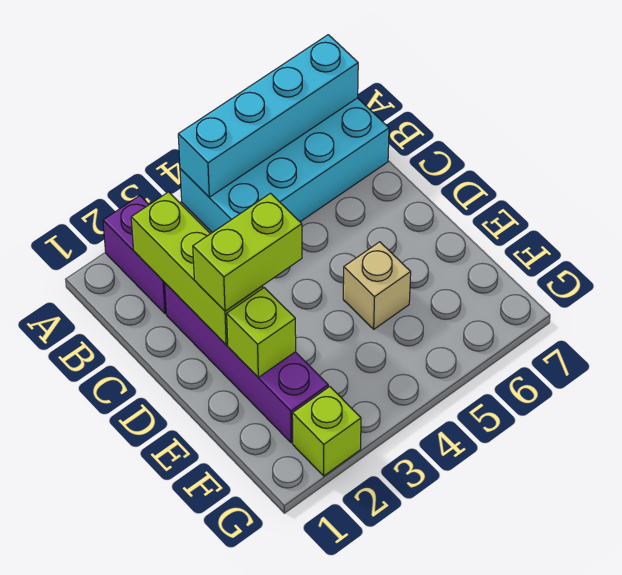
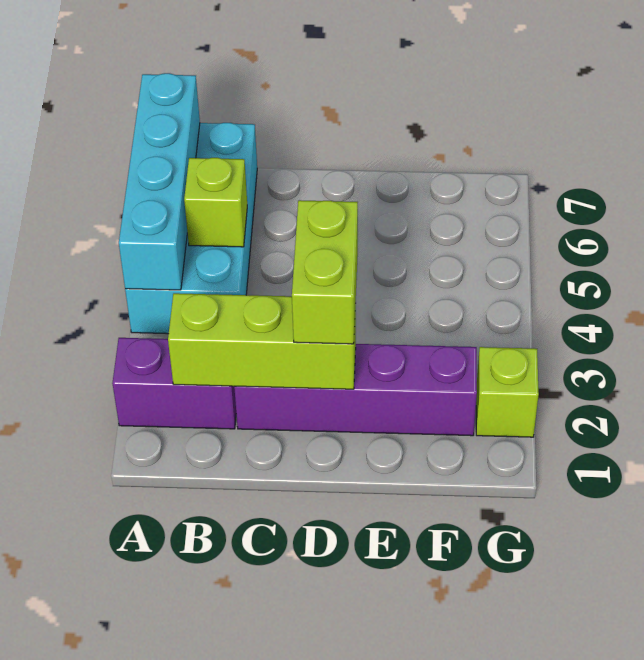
lime 1x1 brick [227,288,296,377] -> lime 1x1 brick moved to [184,158,247,247]
tan 1x1 brick [343,242,411,329] -> none

